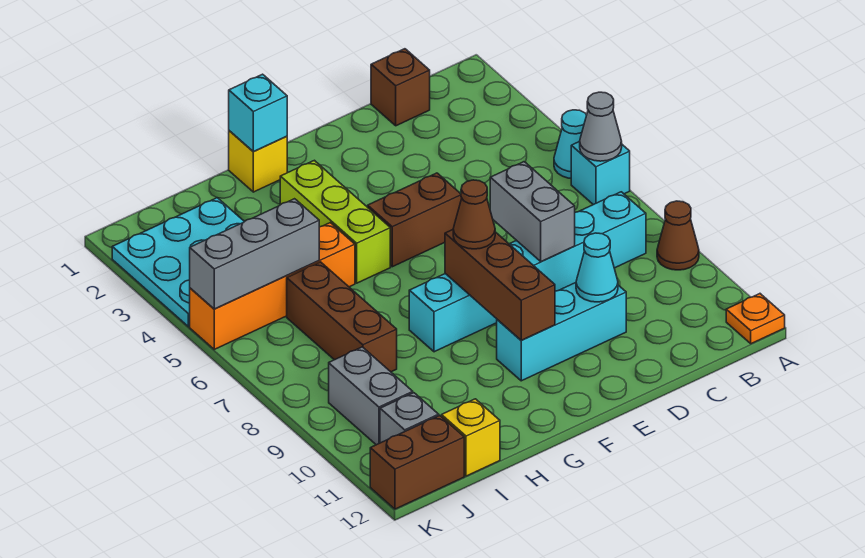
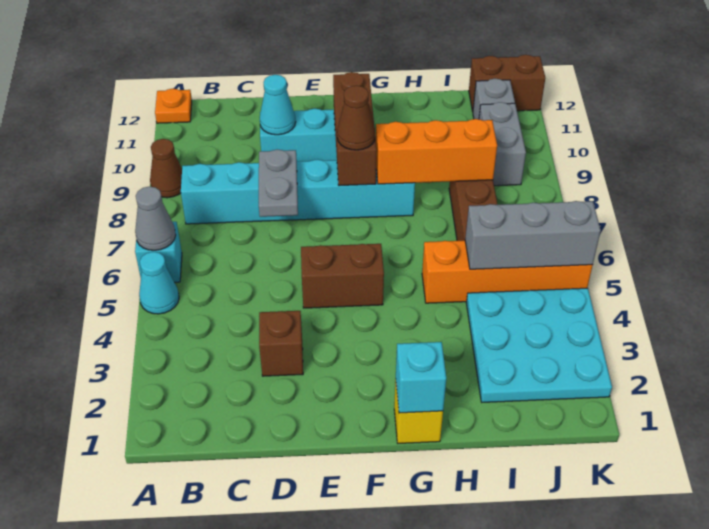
brown 1x1 brick [371,49,430,126] -> brown 1x1 brick moved to [259,311,303,376]
grey 1x2 brick [490,162,575,261] -> grey 1x2 plate [259,150,298,217]
lime 1x3 brick [280,160,390,283] -> none
none -> orange 1x3 brick [376,119,497,184]
yellow 1x1 brick [442,399,500,476] -> none

